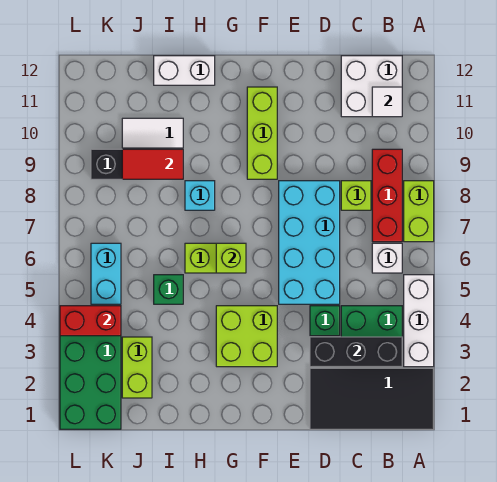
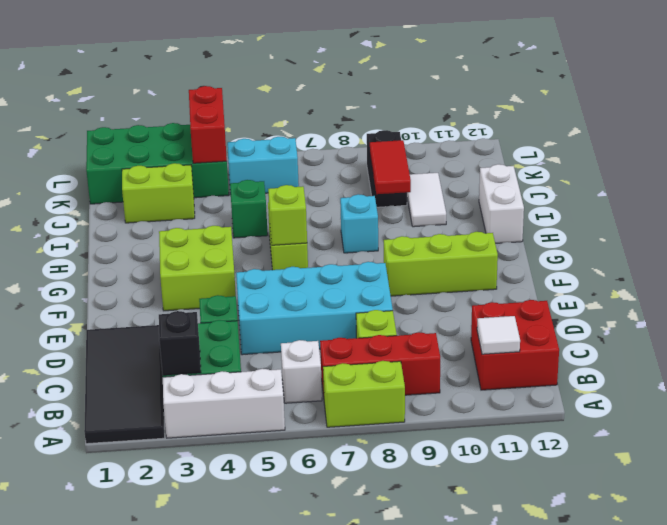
black 1x3 brick [310,337,402,367] -> black 1x1 brick [159,311,201,375]
white 2x2 brick [341,56,402,117] -> red 2x2 brick [471,300,559,390]

